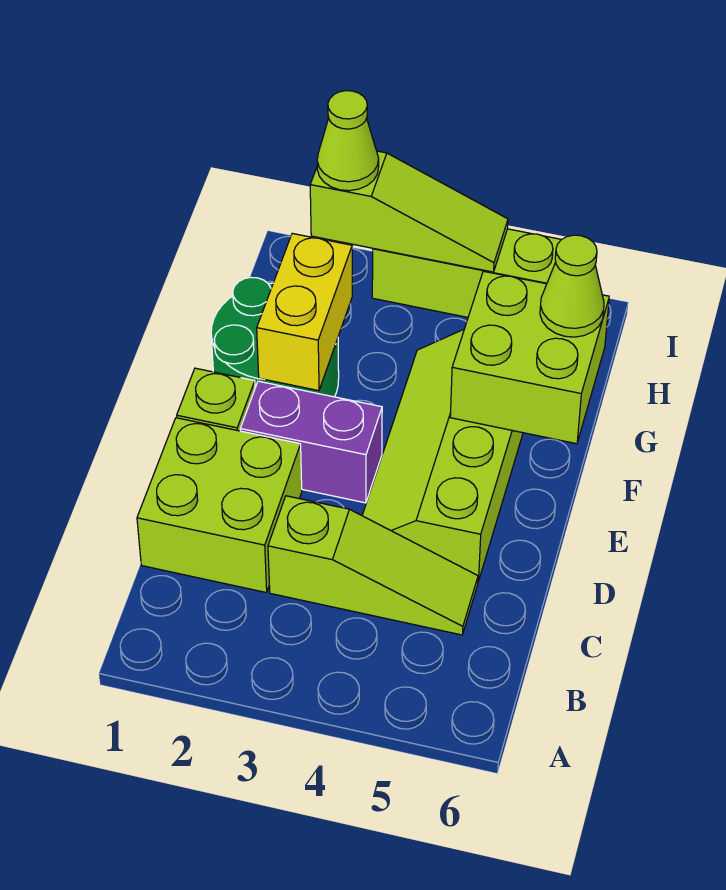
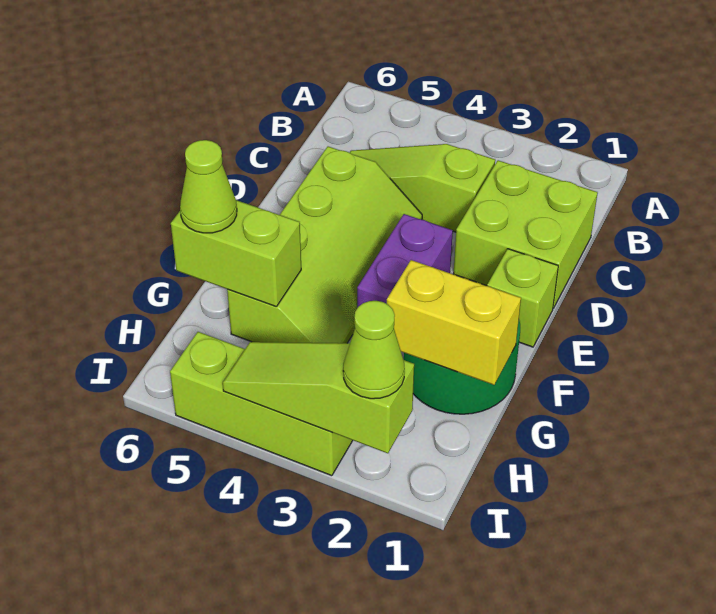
purple 1x2 brick [240,381,382,503] -> purple 1x2 brick turned to [357,214,453,308]
yellow 1x2 brick [257,233,352,391] -> yellow 1x2 brick turned to [387,260,521,385]
lime 2x2 brick [450,271,609,444] -> lime 1x2 brick [171,200,301,307]

